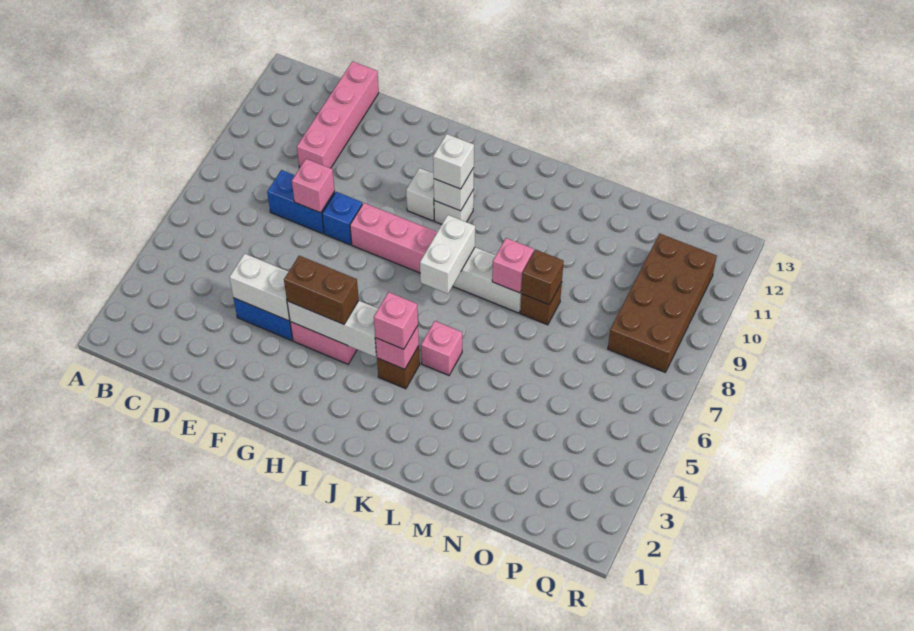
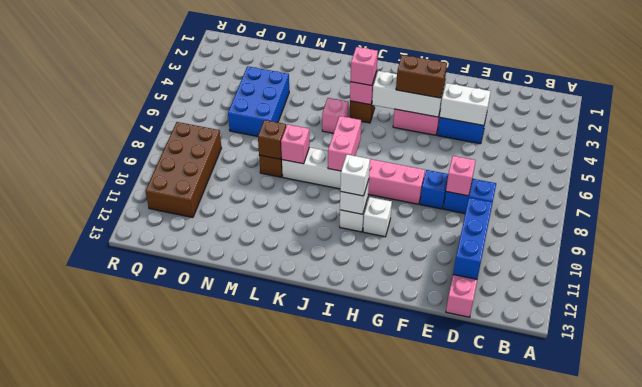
none -> blue 1x3 brick [453,198,493,279]
white 1x2 brick [420,215,475,294] -> pink 1x2 brick [328,116,361,171]
none -> blue 2x3 brick [228,66,289,136]

